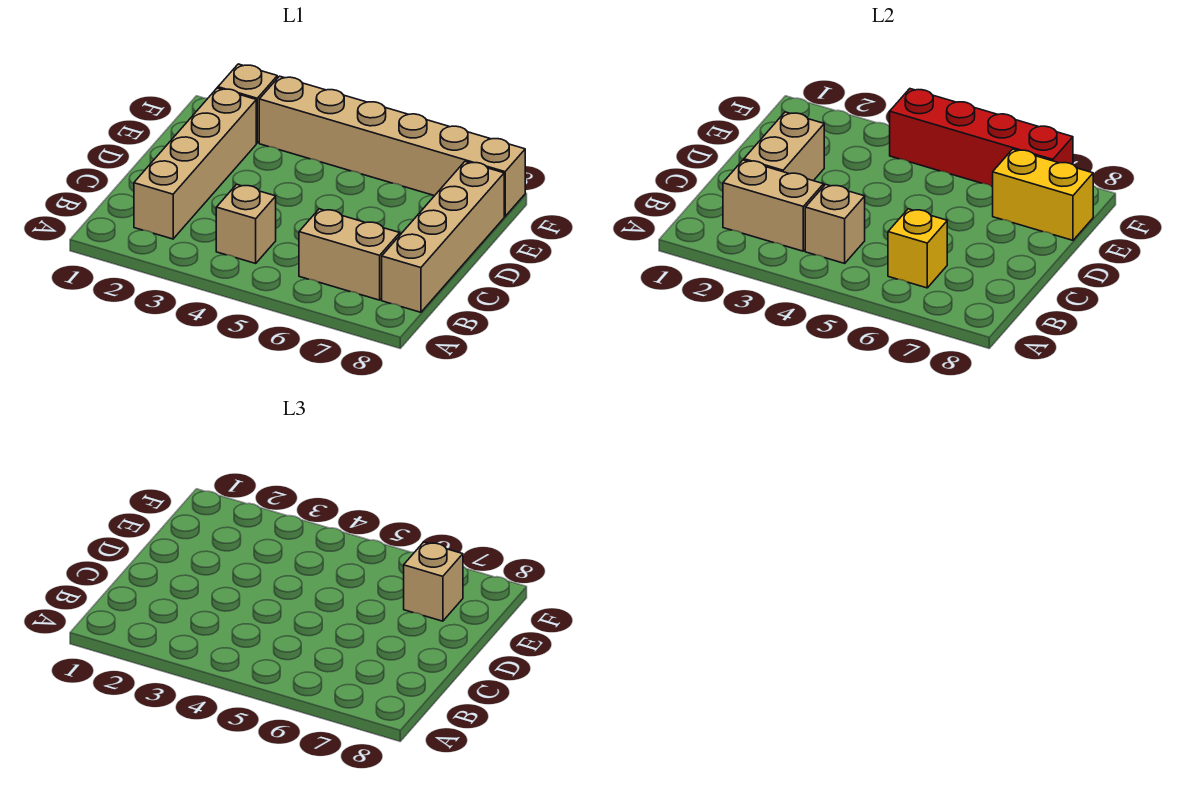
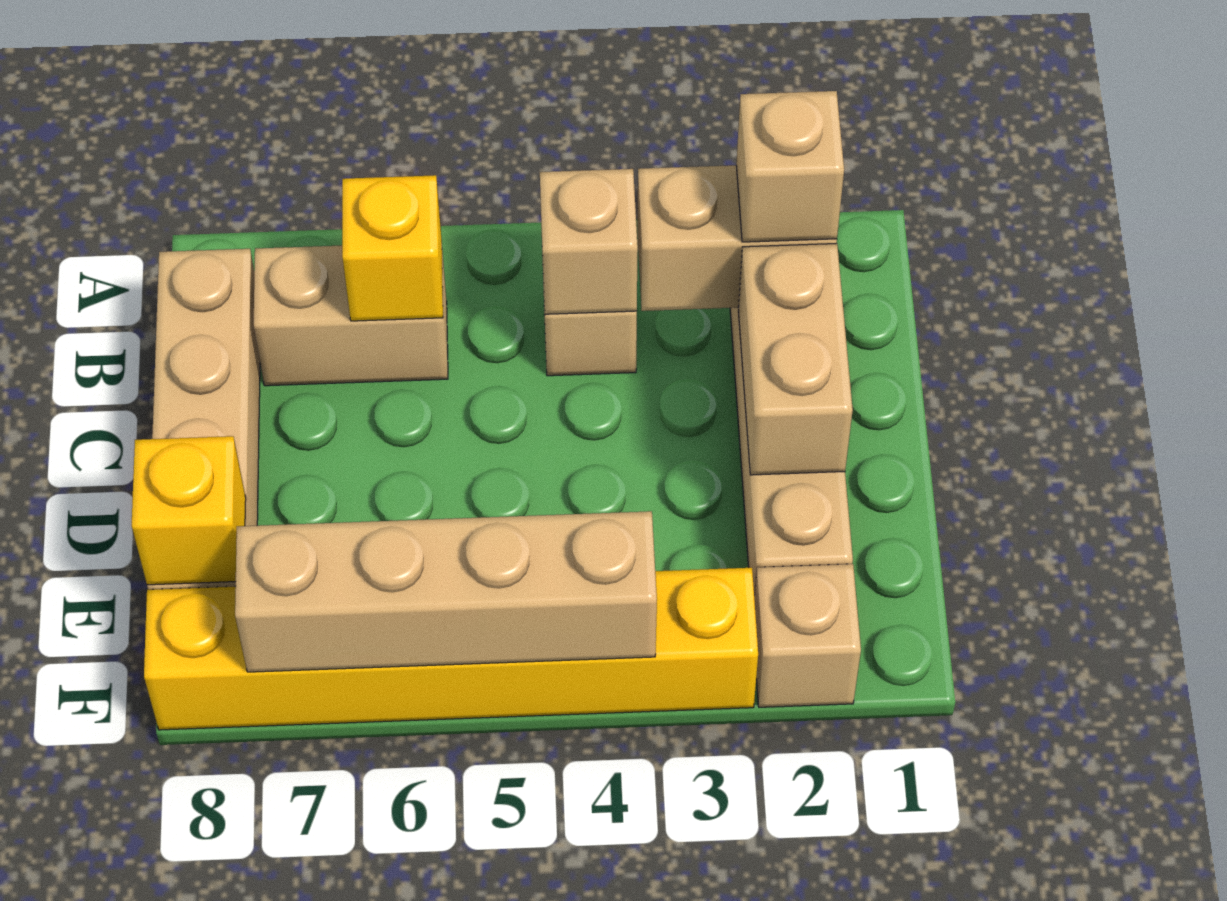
yellow 1x2 brick [993,149,1093,240] -> yellow 1x1 brick [132,436,246,585]
tan 1x1 brick [404,542,463,621] -> tan 1x1 brick moved to [736,91,844,242]
tan 1x6 brick [259,76,525,216] -> yellow 1x6 brick [144,568,758,730]
red 1x4 brick [890,89,1073,187] -> tan 1x4 brick [235,511,657,672]

